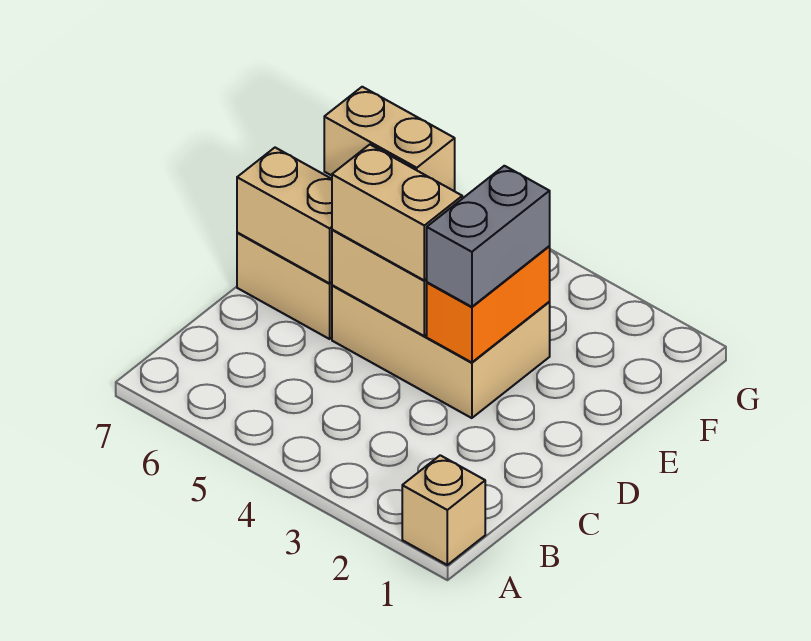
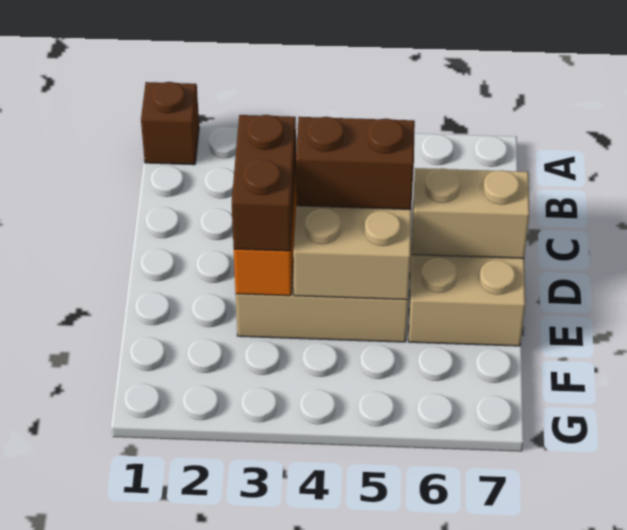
tan 1x1 brick [402,455,485,565] -> brown 1x1 brick [141,82,199,165]
grey 1x2 brick [427,166,550,307] -> brown 1x2 brick [232,115,296,251]
tan 1x2 brick [332,145,462,280] -> brown 1x2 brick [296,117,415,209]
tan 1x2 brick [324,87,455,191] -> none

